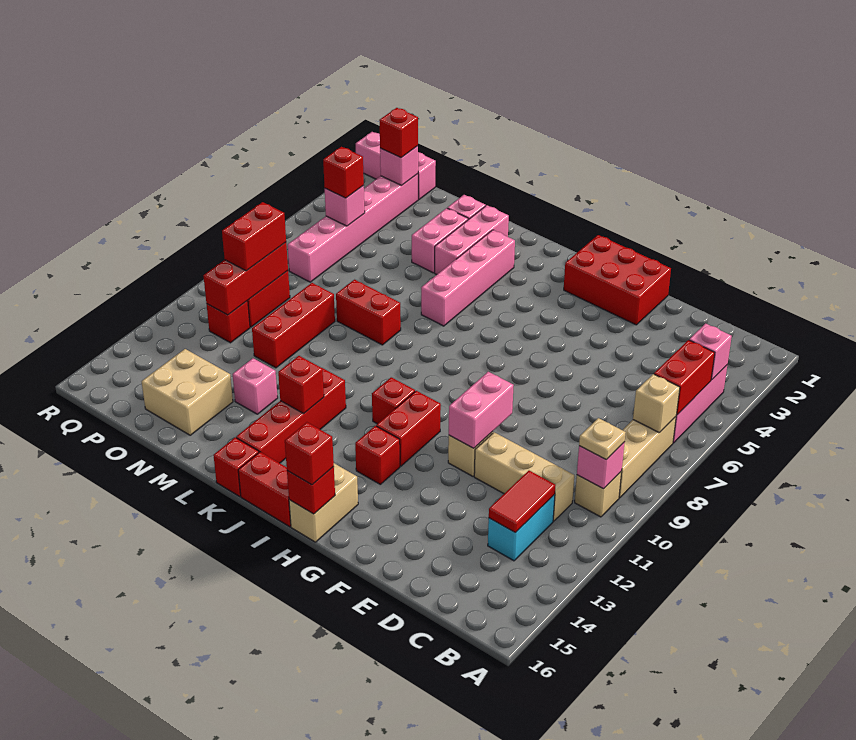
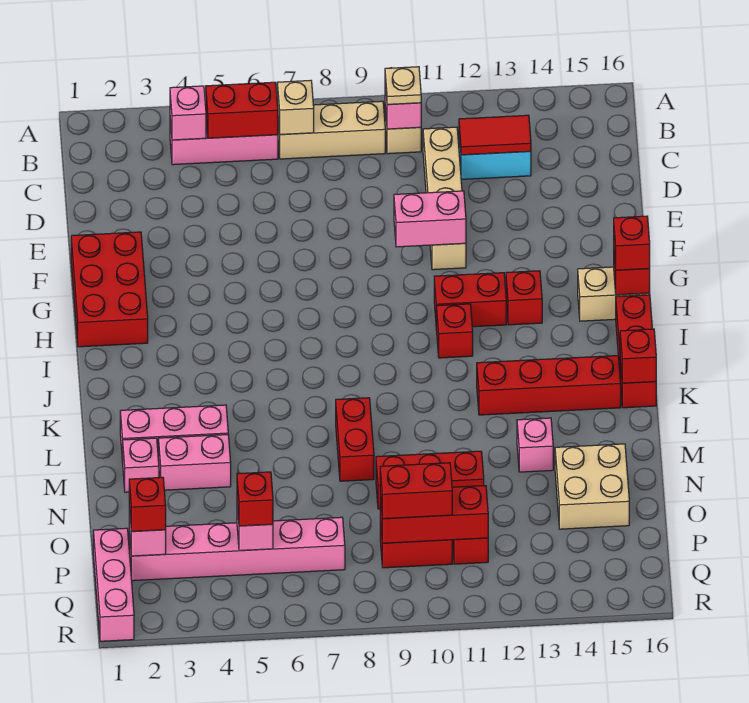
pink 1x4 brick [421,230,515,326] -> none
red 1x1 brick [278,356,324,413] -> red 1x1 brick moved to [620,329,656,383]

